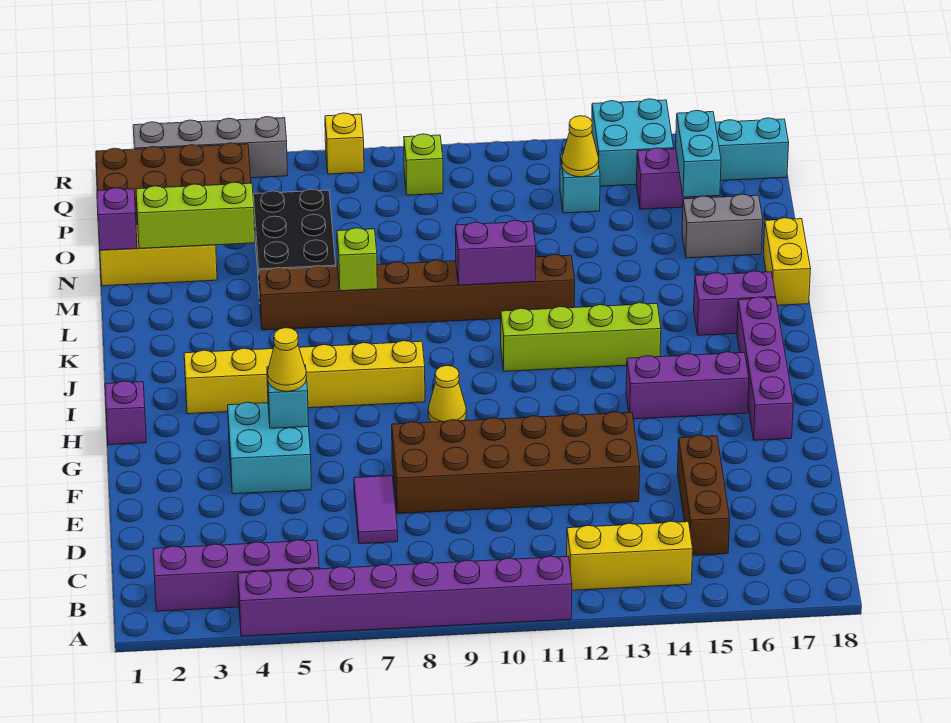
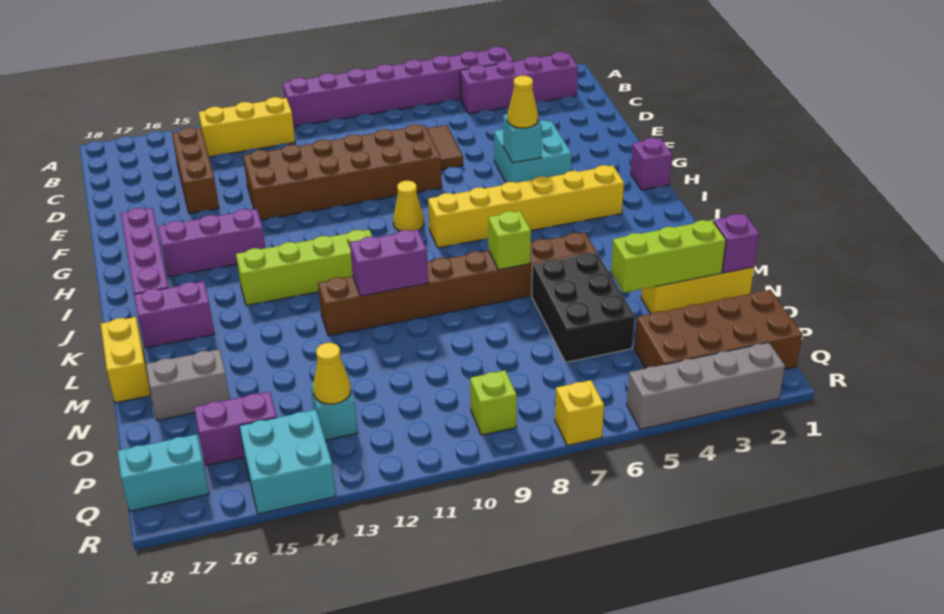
purple 1x2 tile [354,476,398,544] -> brown 1x2 tile [427,125,463,170]
cyan 1x2 brick [676,110,721,197] -> none

